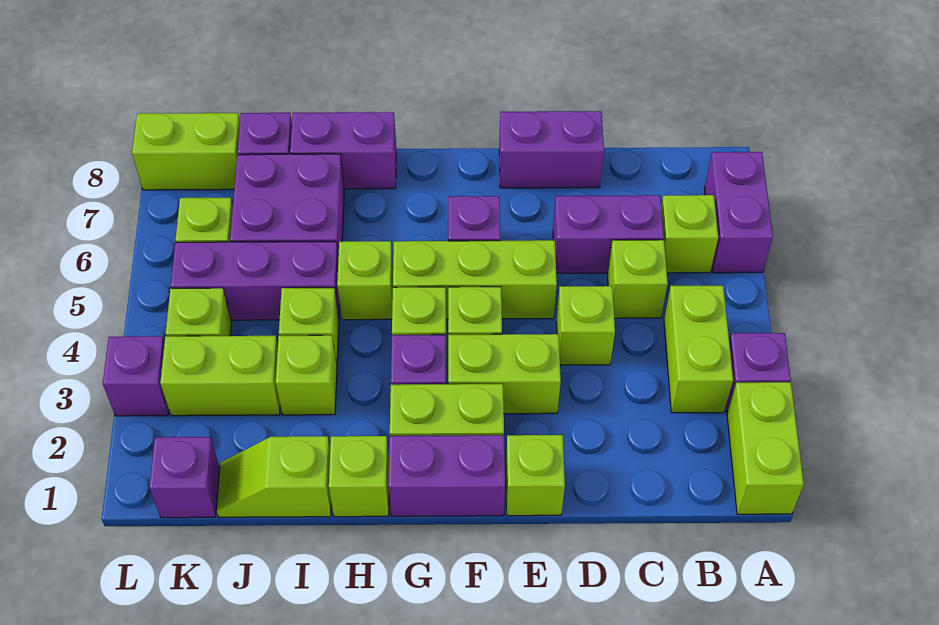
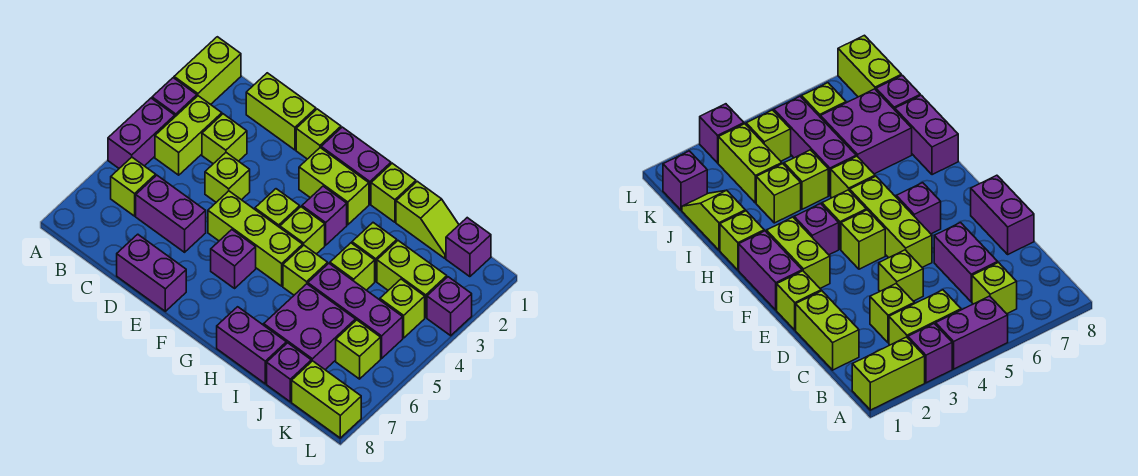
purple 1x2 brick [704,152,773,273] -> purple 1x2 brick moved to [108,98,175,168]
lime 1x1 brick [608,240,668,318] -> lime 1x1 brick moved to [202,114,247,164]
lime 1x2 brick [448,334,561,414] -> lime 1x2 brick moved to [246,73,316,150]

